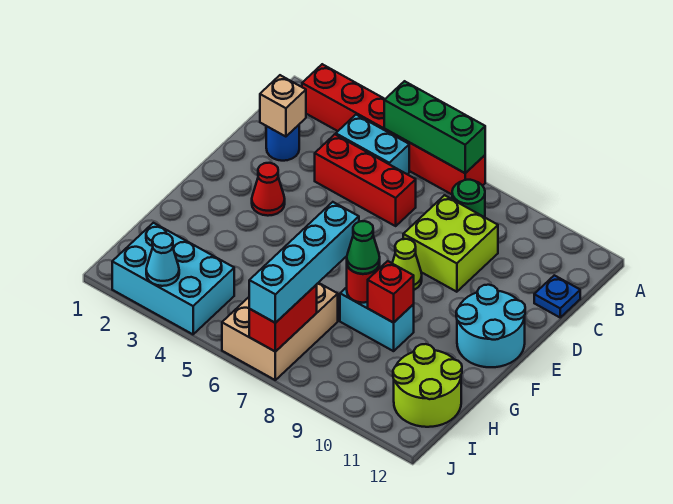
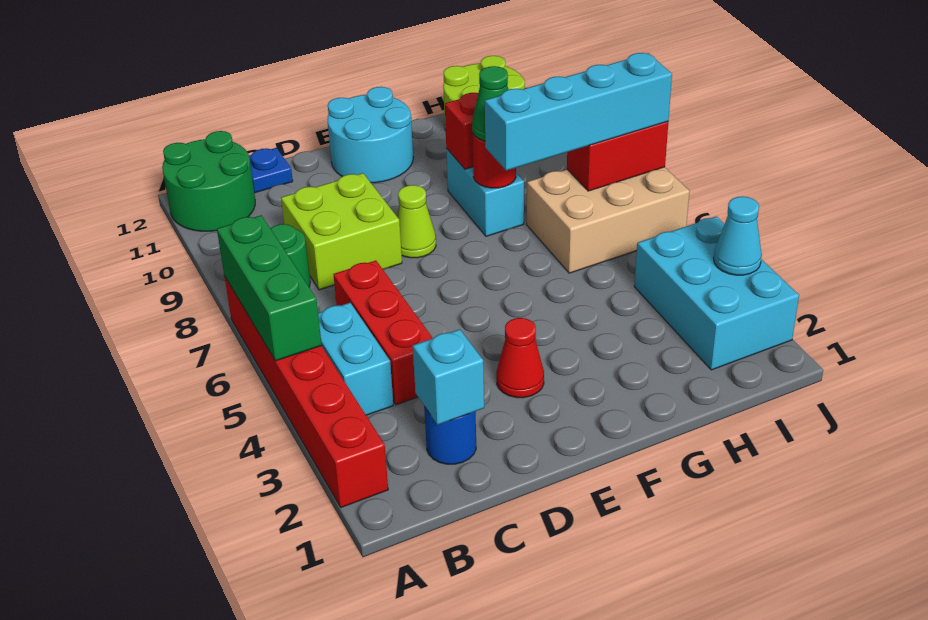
none -> green 2x2 round brick [162,131,255,231]
tan 1x1 brick [260,75,306,137] -> cyan 1x1 brick [413,329,484,425]

